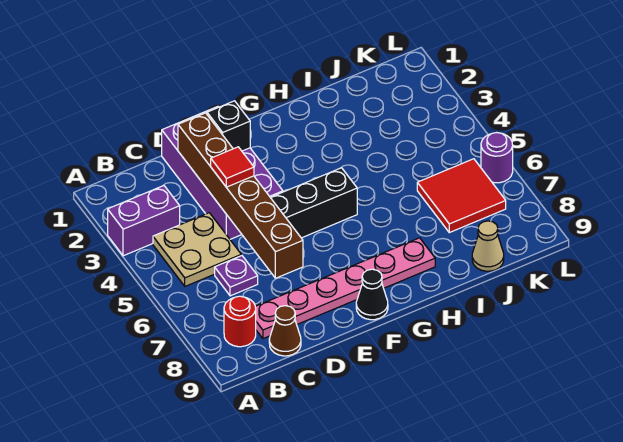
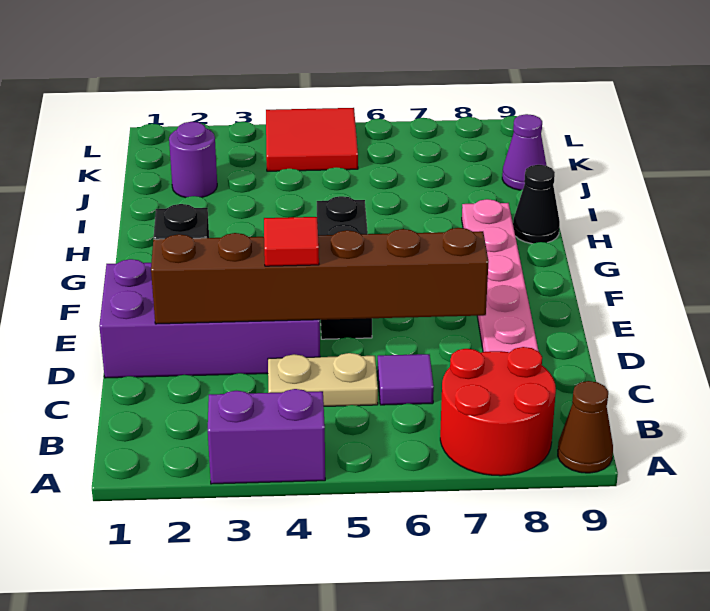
purple 1x2 brick [108,186,180,256] -> purple 1x2 brick turned to [208,389,325,484]
tan 2x2 plate [153,213,241,286] -> tan 1x2 plate [268,353,378,406]
red 1x1 round brick [224,296,256,347] -> red 2x2 round brick [440,347,556,476]
purple 1x1 plate [215,256,258,296] -> purple 1x1 tile [377,354,434,405]
brown 1x1 cone [269,306,301,356] -> brown 1x1 cone moved to [558,381,613,473]
black 1x1 cone [356,269,388,320] -> black 1x1 cone moved to [513,165,560,244]
red 2x2 tile [417,159,506,233] -> red 2x2 tile moved to [266,108,358,171]
tan 1x1 cone [472,221,504,271] -> purple 1x1 cone [502,114,547,190]
purple 1x1 round brick [481,133,513,183] -> purple 1x1 round brick moved to [169,122,217,198]

